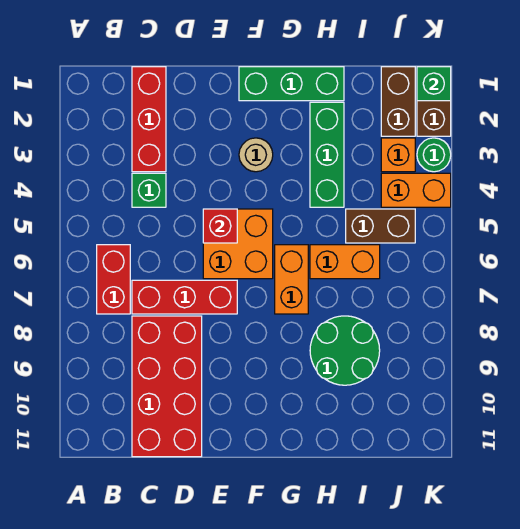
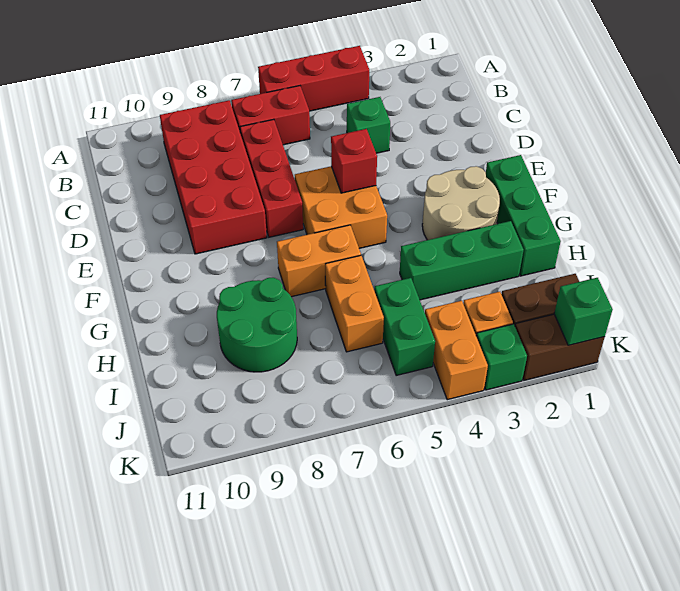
red 1x3 brick [132,67,166,172] -> red 1x3 brick moved to [258,46,369,111]
red 2x4 brick [132,316,202,457] -> red 2x4 brick turned to [160,100,267,254]
tan 1x1 round brick [239,138,273,172] -> tan 2x2 round brick [422,166,500,240]
brown 1x2 brick [346,209,415,243] -> green 1x2 brick [374,278,435,376]
green 1x1 round brick [417,138,451,172] -> green 1x1 brick [476,324,527,390]

